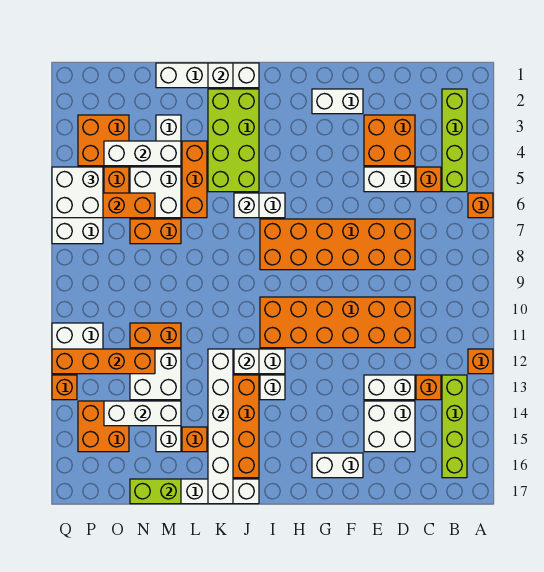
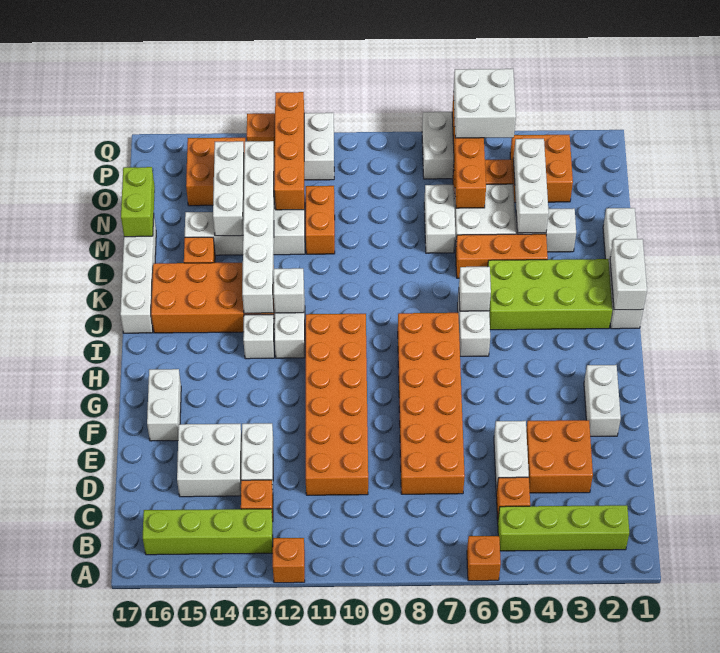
white 1x1 brick [208,63,233,88] -> white 1x2 brick [610,239,647,310]
white 1x6 brick [208,349,233,504] -> white 1x6 brick turned to [242,141,275,313]
orange 1x2 brick [130,219,181,244] -> white 1x2 brick [424,185,455,253]

